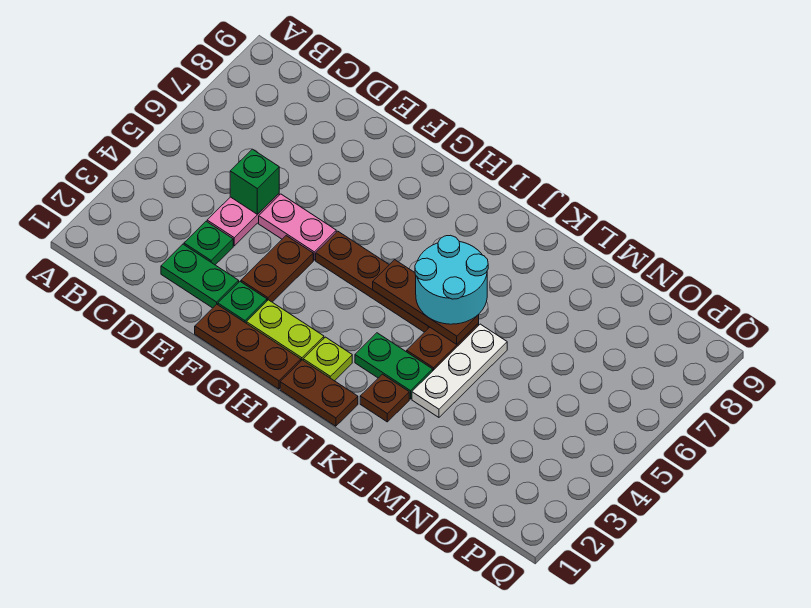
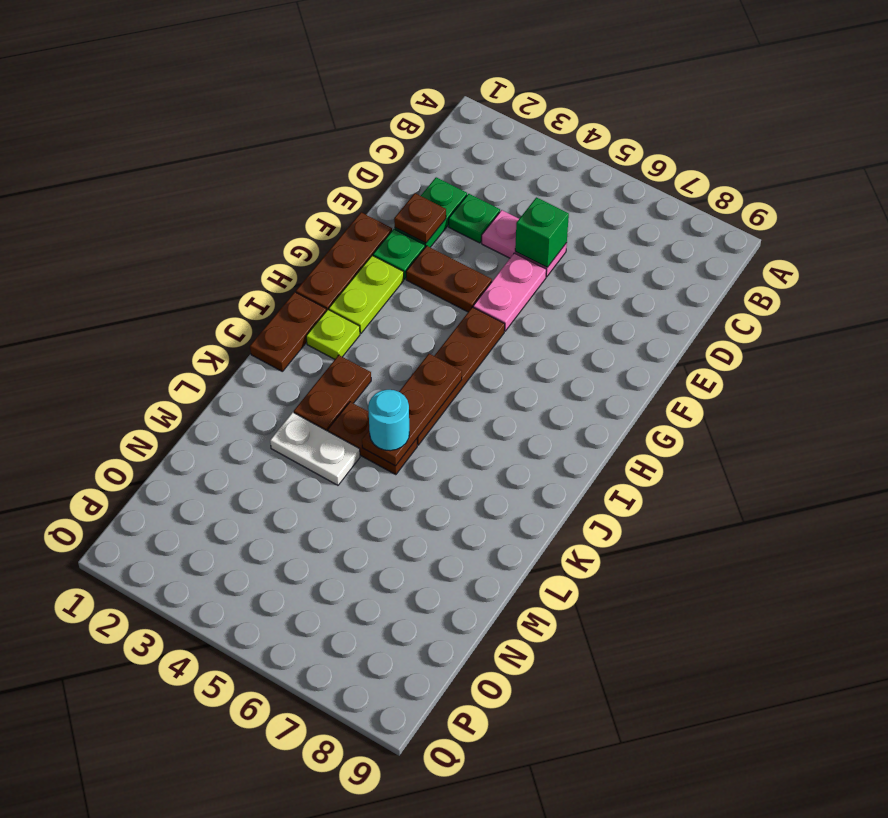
green 1x2 plate [355,333,433,399] -> brown 1x2 plate [294,355,371,431]
cyan 2x2 round brick [415,235,488,324] -> cyan 1x1 round brick [368,390,409,451]
brown 1x1 plate [360,374,409,422] -> brown 1x1 plate moved to [394,193,446,243]
white 1x3 plate [412,324,507,417] -> white 1x2 plate [270,412,360,485]

